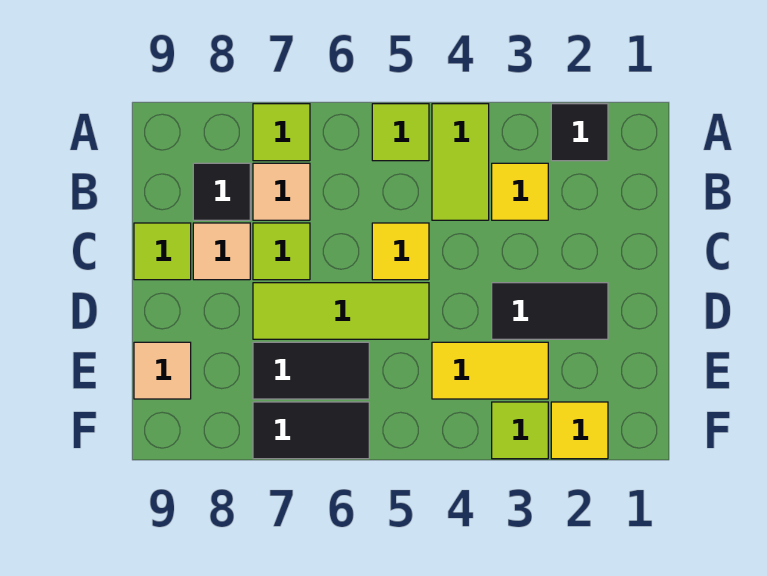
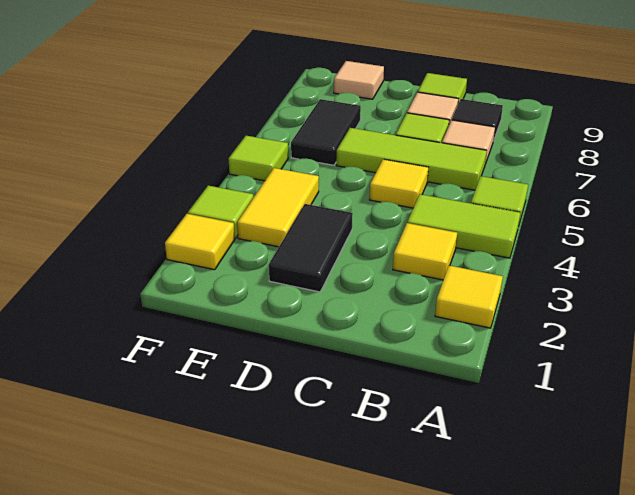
black 1x1 tile [551,104,608,161] -> yellow 1x1 tile [435,266,503,328]
lime 1x1 tile [253,104,310,161] -> lime 1x1 tile moved to [228,136,288,181]
lime 1x3 tile [253,283,429,339] -> lime 1x3 tile turned to [336,128,487,190]
black 1x2 tile [253,402,369,459] -> none

